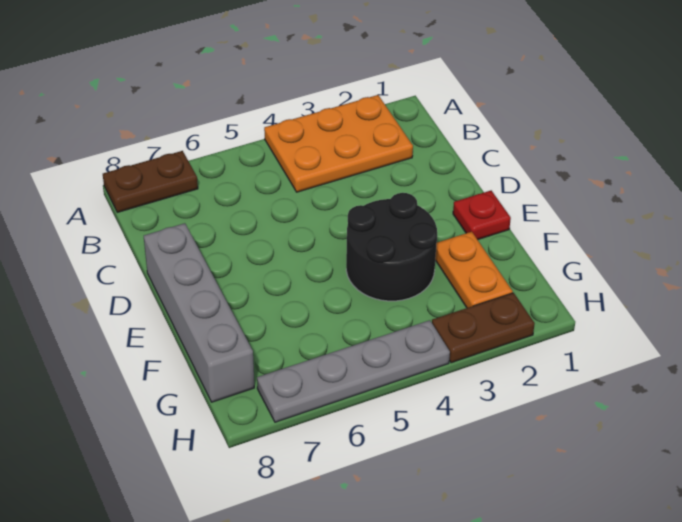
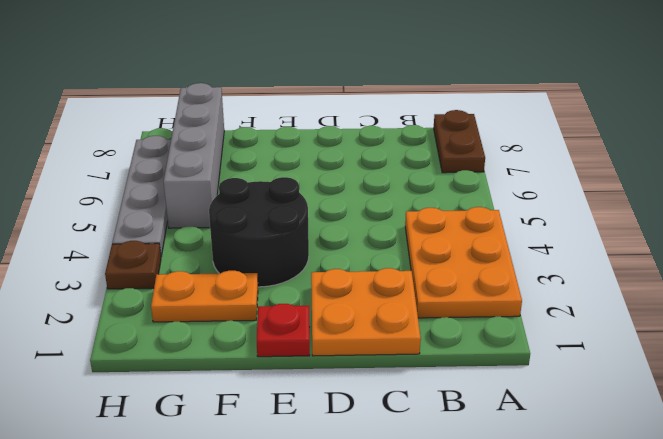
none -> orange 2x2 plate [311,268,421,356]
grey 1x4 brick [144,223,254,402] -> grey 1x4 brick turned to [164,83,224,228]
brown 1x2 plate [432,293,535,363] -> brown 1x1 plate [105,241,161,289]

